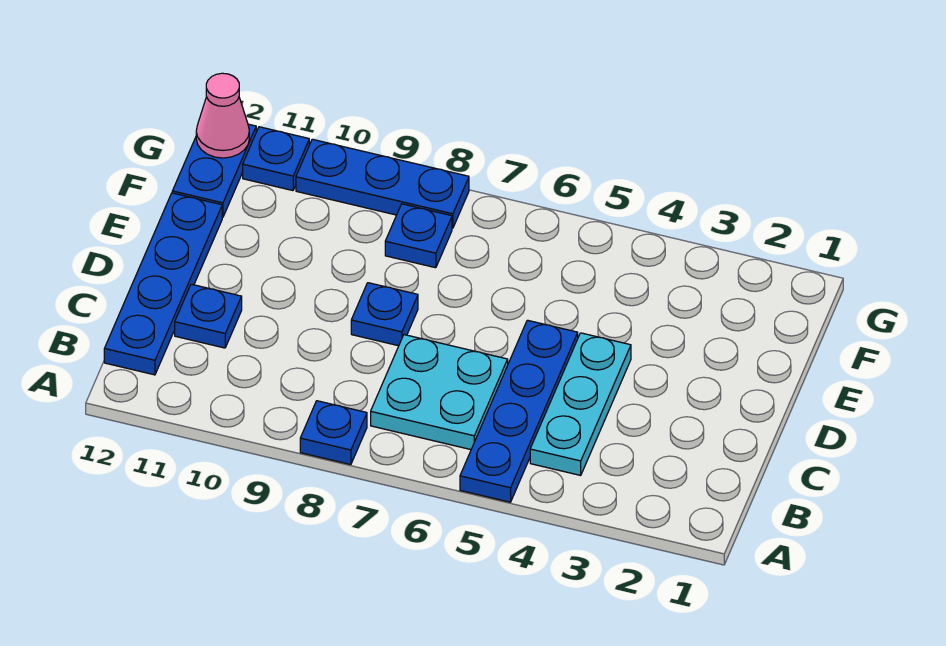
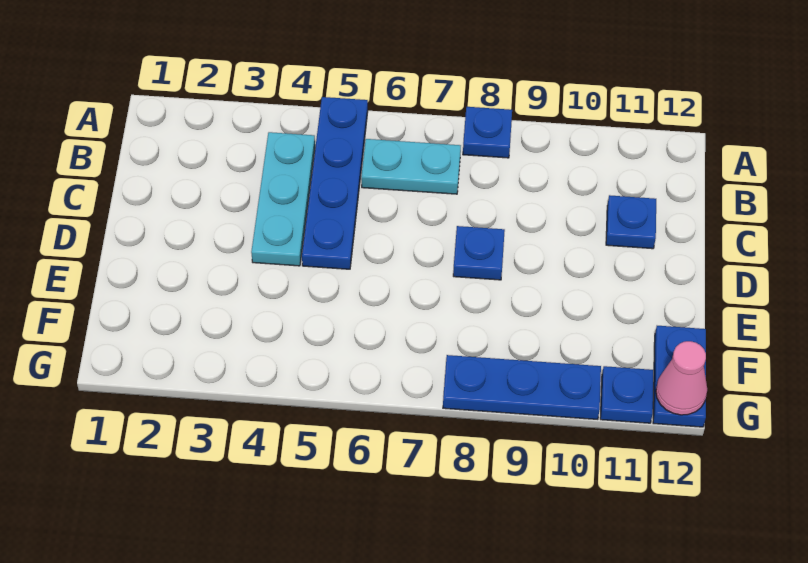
cyan 2x2 plate [371,335,508,450] -> cyan 1x2 plate [361,139,461,194]
blue 1x4 plate [104,193,222,375] -> none
blue 1x1 plate [385,204,452,268] -> none

